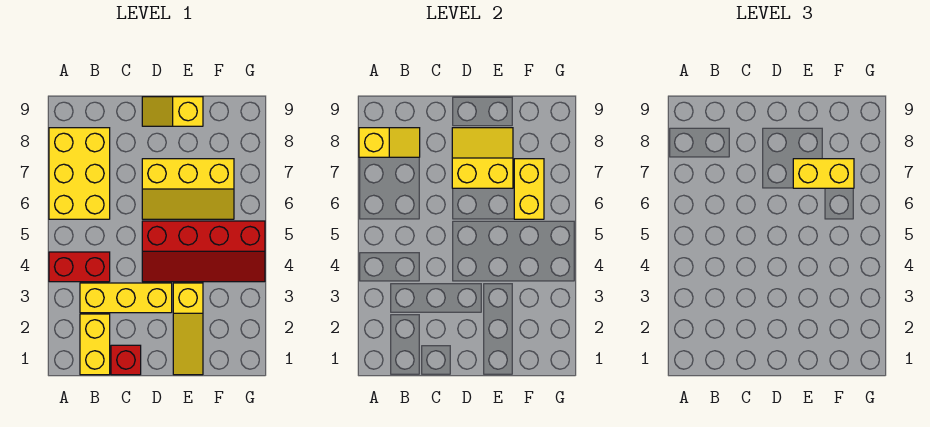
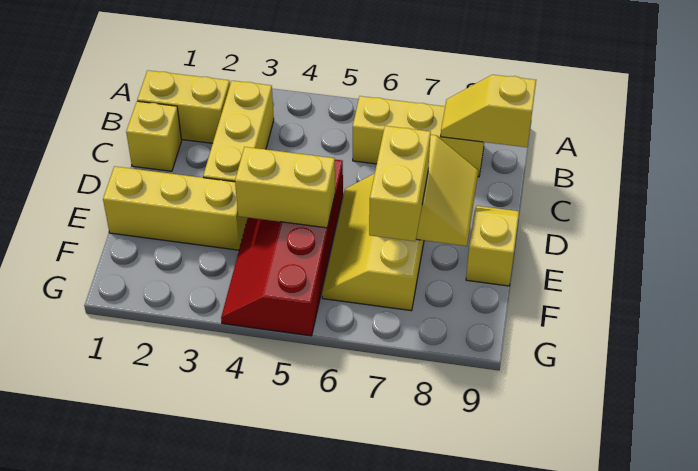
red 1x2 brick [49,252,110,282] -> none
yellow 2x3 brick [49,128,110,219] -> yellow 1x3 brick [353,96,484,177]
yellow 1x2 slope [359,128,420,157] -> yellow 1x2 slope turned to [441,75,536,147]
red 1x1 brick [111,345,141,375] -> yellow 1x1 brick [126,101,182,171]
yellow 1x3 slope [173,283,203,375] -> yellow 1x3 brick [103,166,248,250]
yellow 1x2 brick [514,159,544,219] -> yellow 1x2 brick moved to [235,147,335,228]

